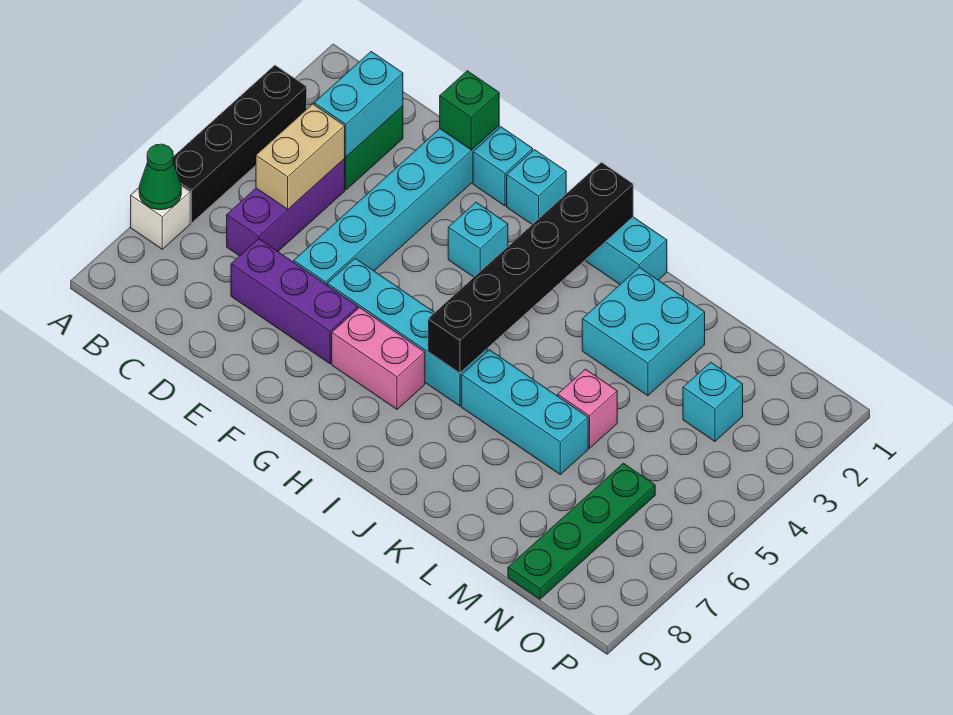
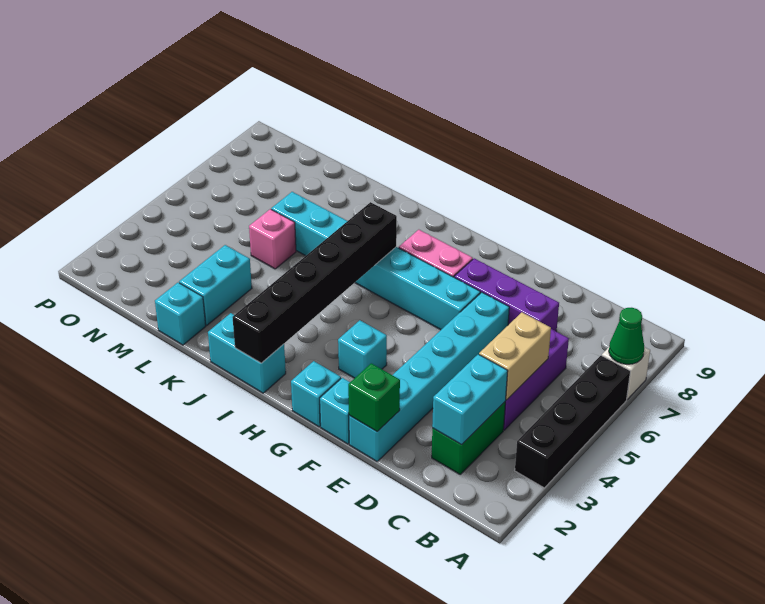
cyan 2x2 brick [582,267,705,396] -> cyan 1x2 brick [179,245,252,325]
cyan 1x1 brick [683,362,743,441] -> cyan 1x1 brick moved to [155,283,206,345]
green 1x4 plate [508,463,655,599] -> none

